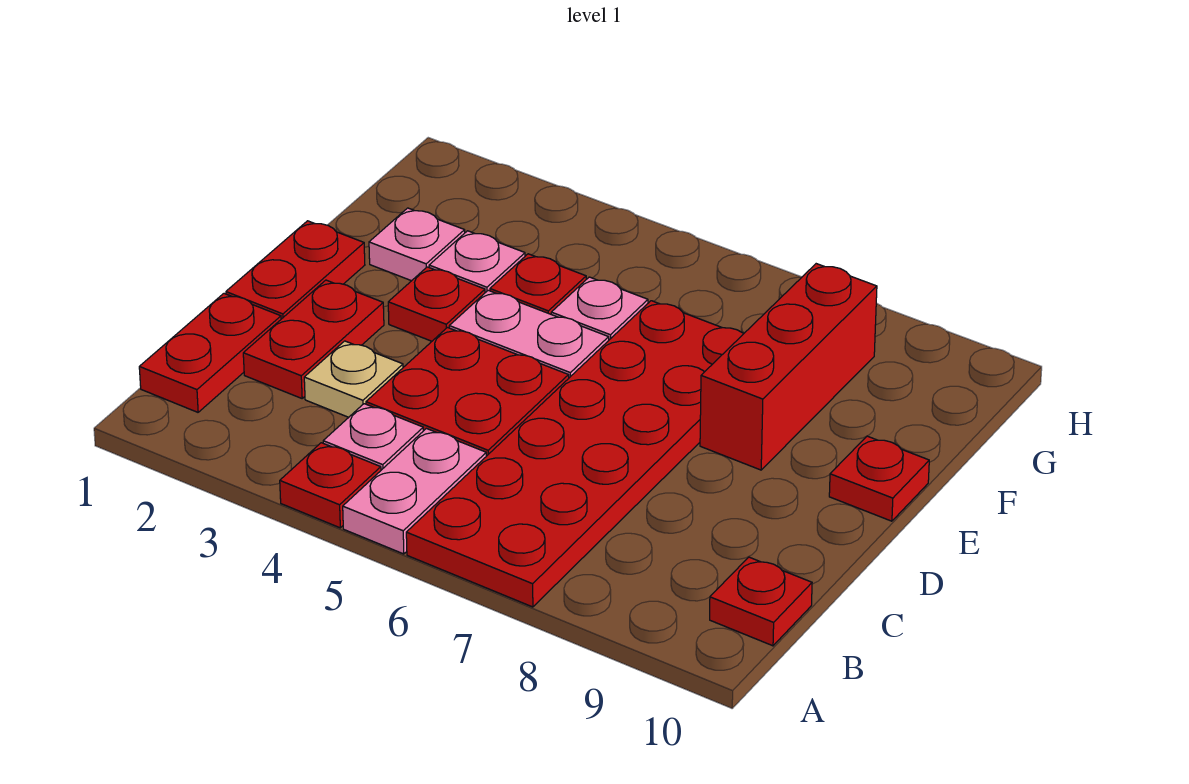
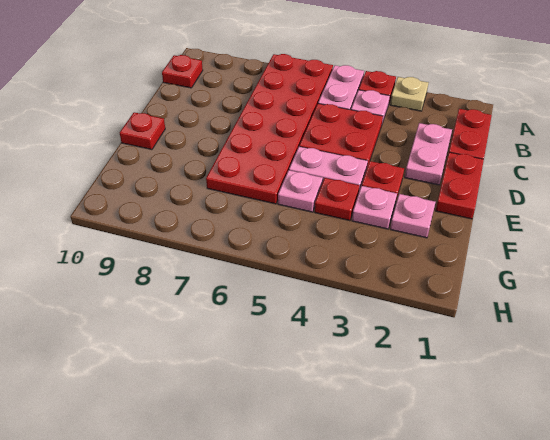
red 1x2 plate [243,280,384,398] -> pink 1x2 plate [405,123,452,185]
tan 1x1 plate [304,341,403,417] -> tan 1x1 plate moved to [390,77,428,111]
red 1x3 brick [700,264,877,470] -> none

